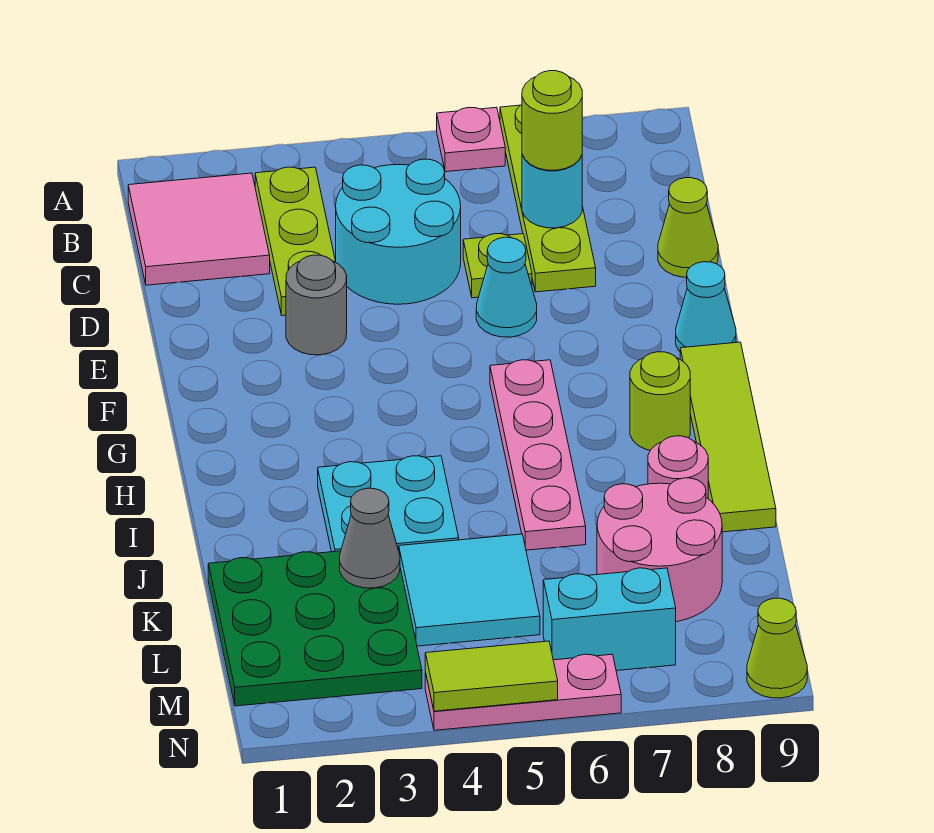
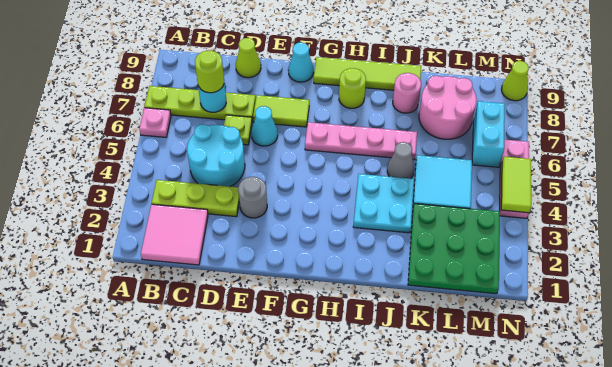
none -> lime 1x2 tile [253,95,309,127]
grey 1x1 cone [340,488,400,588] -> grey 1x1 cone moved to [387,142,414,179]

